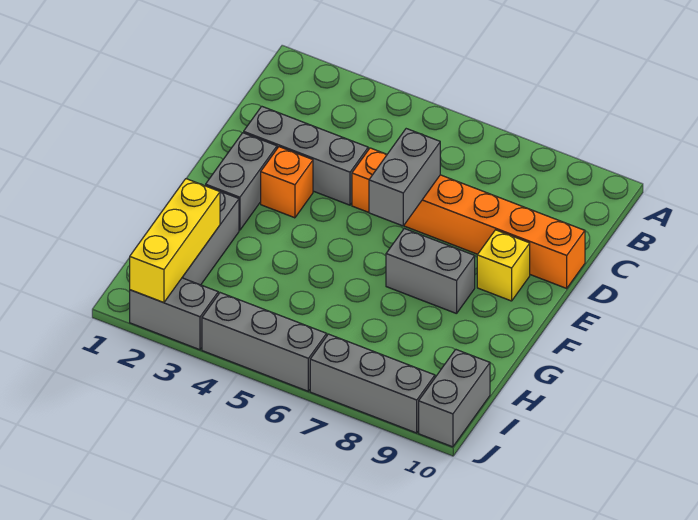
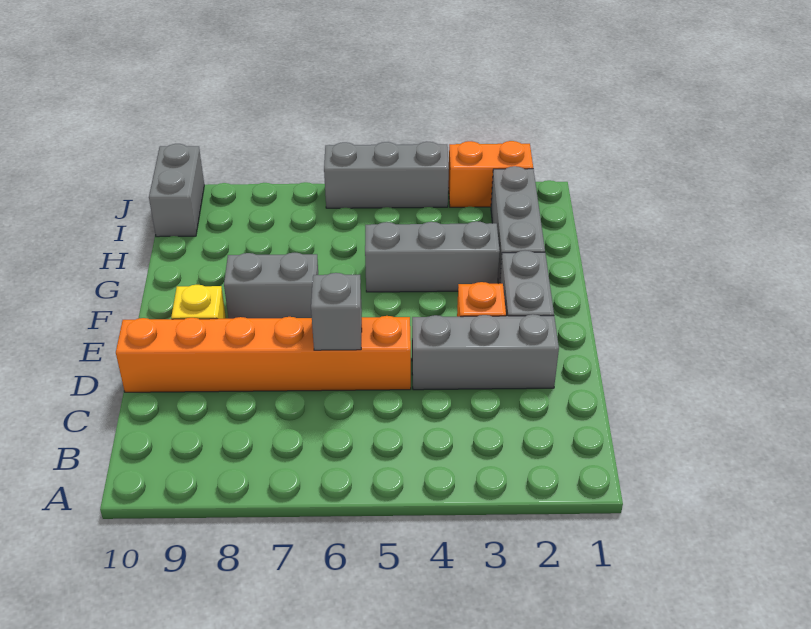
grey 1x2 brick [369,129,440,226] -> grey 1x1 brick [311,273,362,350]
yellow 1x3 brick [130,179,220,303] -> none
grey 1x2 brick [130,278,218,350] -> orange 1x2 brick [448,141,533,207]
grey 1x3 brick [310,334,435,433] -> grey 1x3 brick moved to [365,221,500,292]

